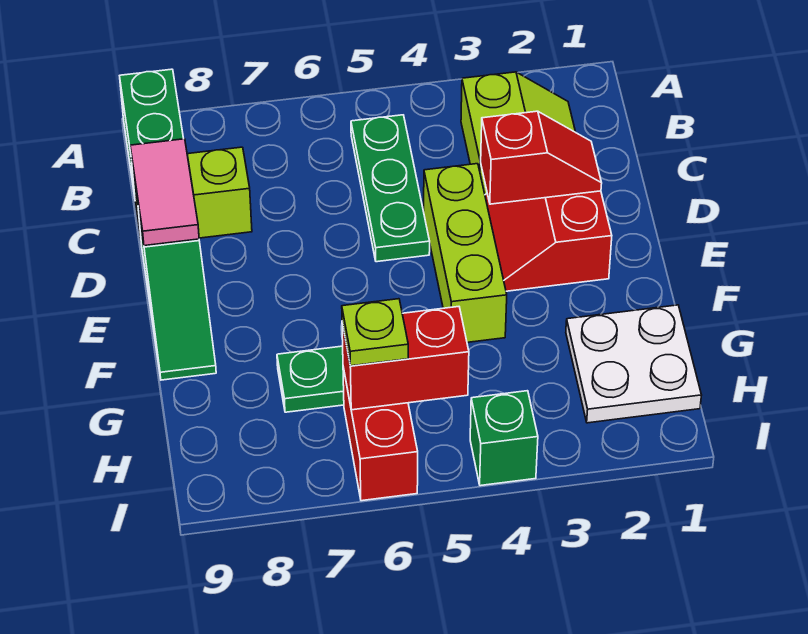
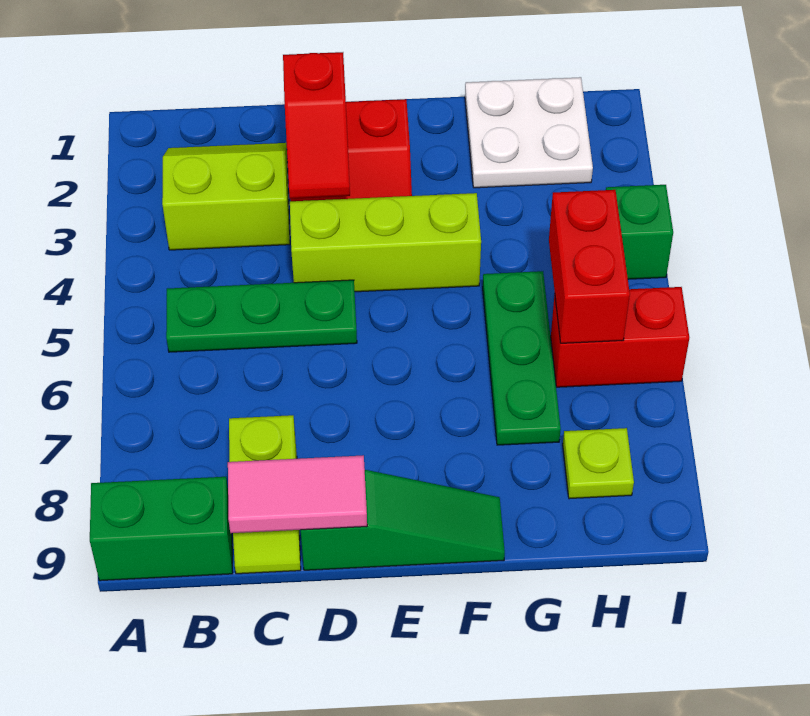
red 1x2 slope [481,111,602,204] -> red 1x2 slope turned to [283,52,350,199]
lime 1x1 plate [342,299,408,366] -> lime 1x1 plate moved to [563,428,634,499]

